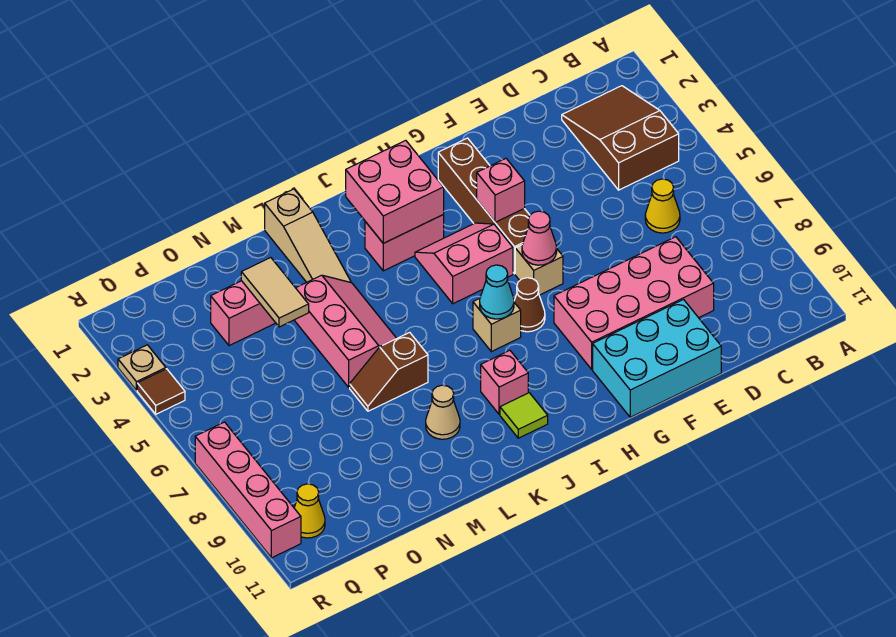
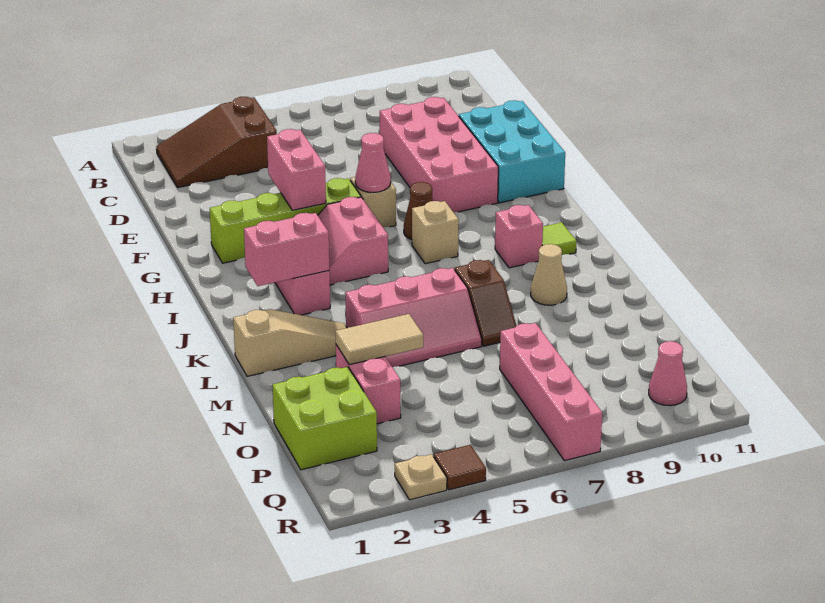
yellow 1x1 cone [645,179,680,233] -> none
brown 1x4 brick [438,138,530,274] -> lime 1x4 brick [210,178,361,263]
pink 1x1 brick [477,159,525,222] -> pink 1x2 brick [267,129,326,210]
pink 2x2 brick [346,140,444,243] -> pink 1x2 brick [244,213,329,286]
cyan 1x1 cone [480,265,514,319] -> none
pink 2x3 slope [294,275,397,387] -> pink 2x3 slope turned to [345,268,482,367]
none -> lime 2x2 brick [272,367,377,470]
yellow 1x1 cone [294,484,325,538] -> pink 1x1 cone [649,341,687,406]
pink 1x4 brick [195,422,301,558] -> pink 1x4 brick turned to [500,323,602,461]

